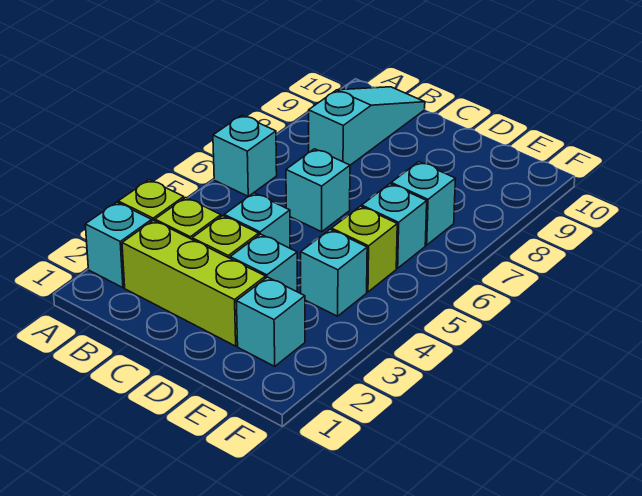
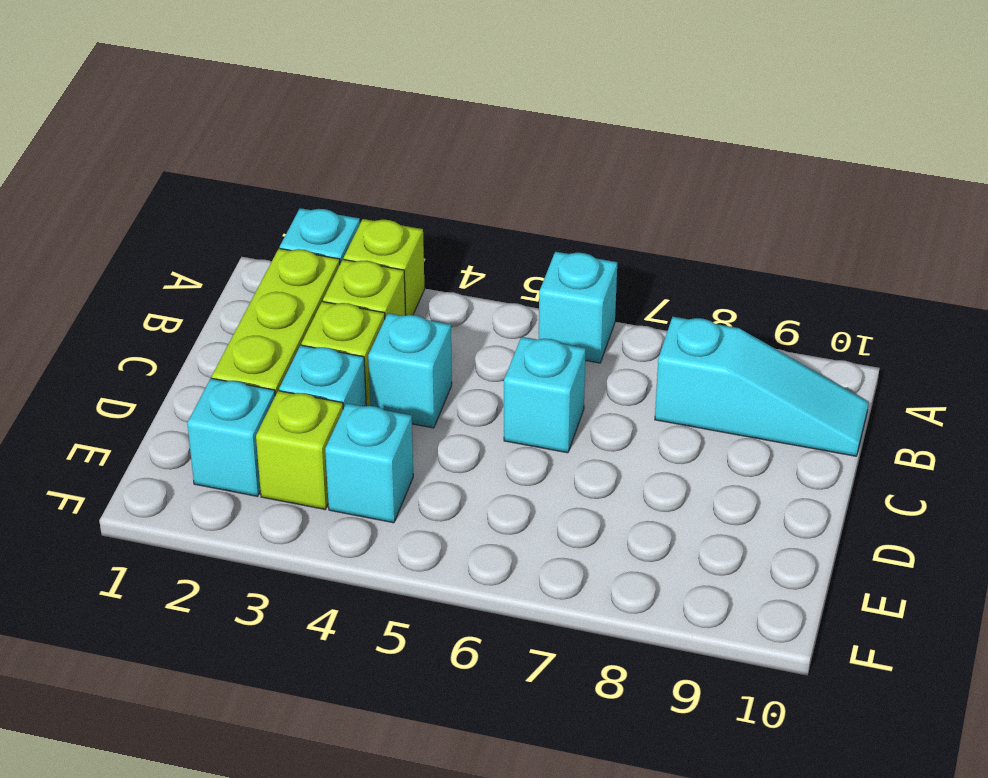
lime 1x1 brick [332,206,397,292] -> lime 1x1 brick moved to [256,391,343,509]
cyan 1x1 brick [362,184,427,268] -> none
cyan 1x1 brick [391,162,455,245] -> none

